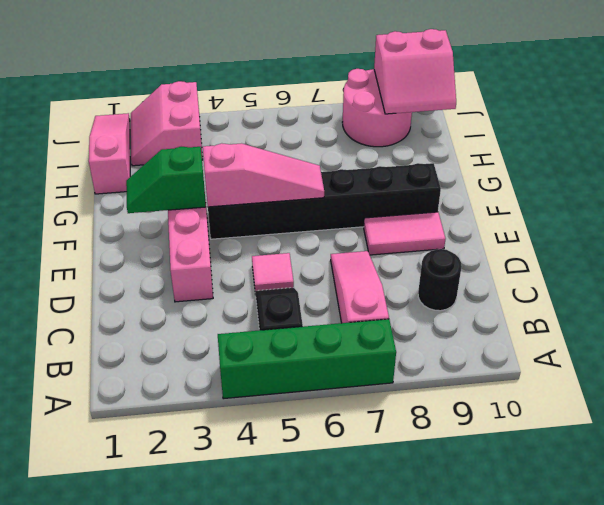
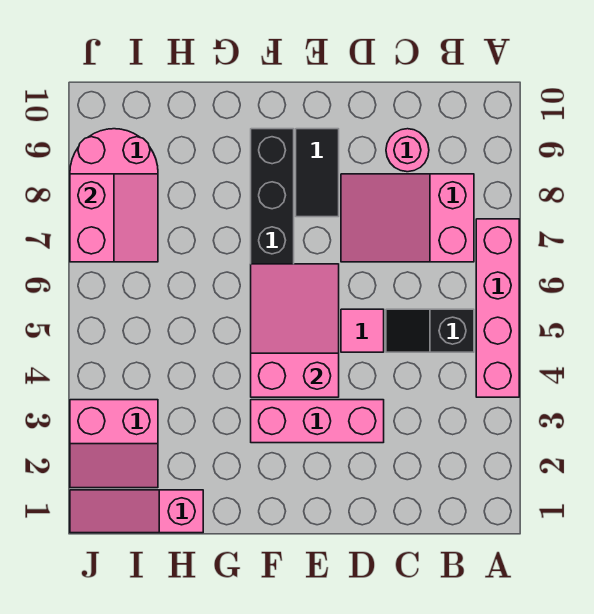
green 1x4 brick [218,319,396,399] -> pink 1x4 brick [476,219,519,397]
pink 1x3 slope [331,251,389,323] -> pink 2x3 slope [341,174,474,262]
black 1x1 round brick [418,249,462,311] -> pink 1x1 round brick [386,129,429,172]
pink 1x2 tile [364,212,445,255] -> black 1x2 tile [296,129,339,217]
green 1x2 slope [126,147,206,213] -> none
pink 1x3 slope [203,143,324,207] -> pink 2x3 slope [251,264,339,397]
pink 2x2 slope [374,29,456,114] -> pink 2x2 slope moved to [70,174,158,262]

